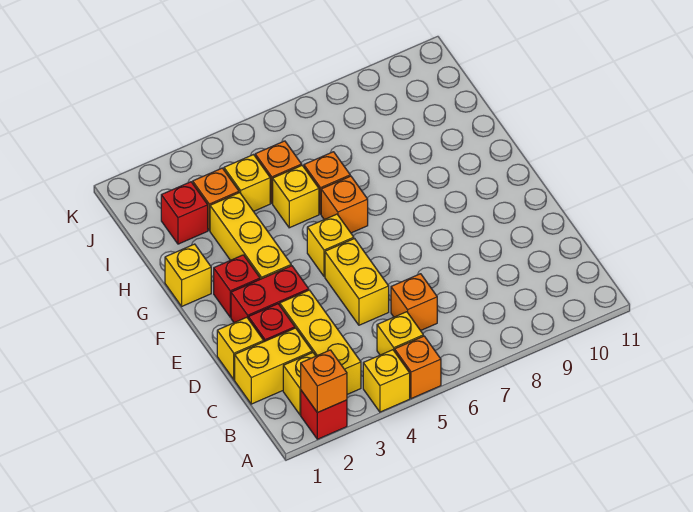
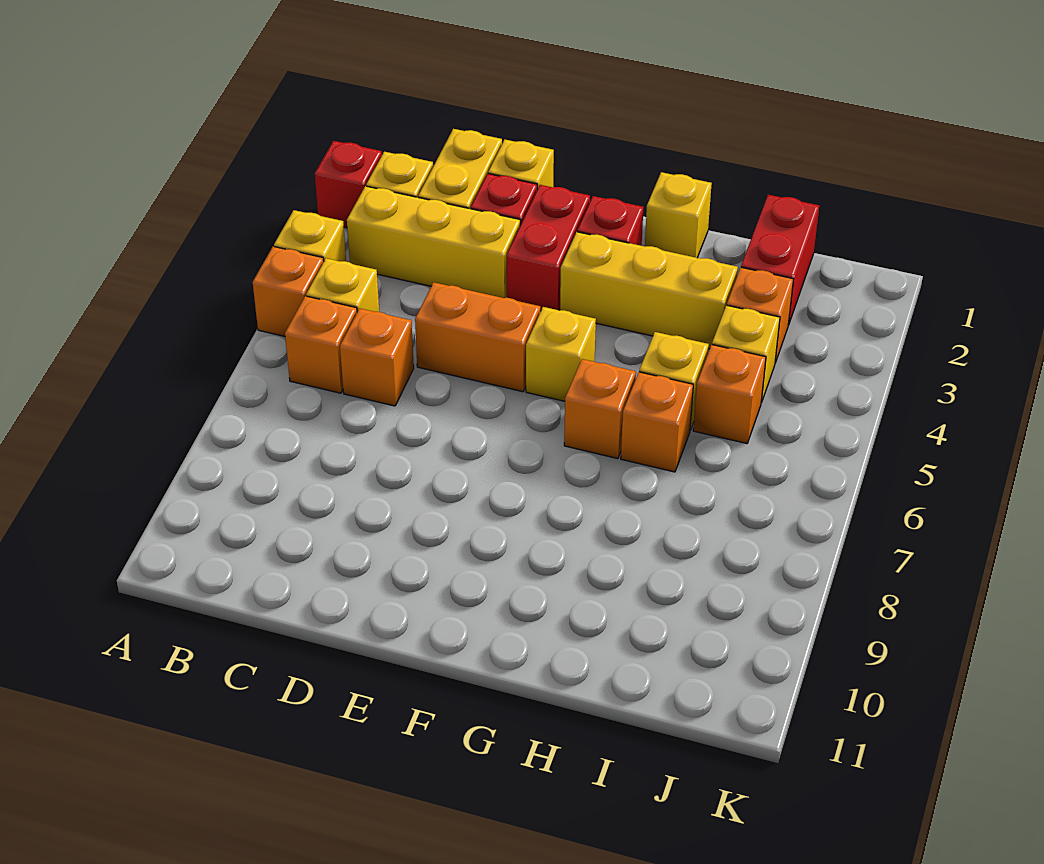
orange 1x1 brick [301,350,347,413] -> orange 1x1 brick moved to [285,296,357,393]
yellow 1x2 brick [325,239,389,325] -> orange 1x2 brick [415,282,540,392]
red 1x1 brick [161,182,208,244] -> red 1x2 brick [741,195,819,325]

